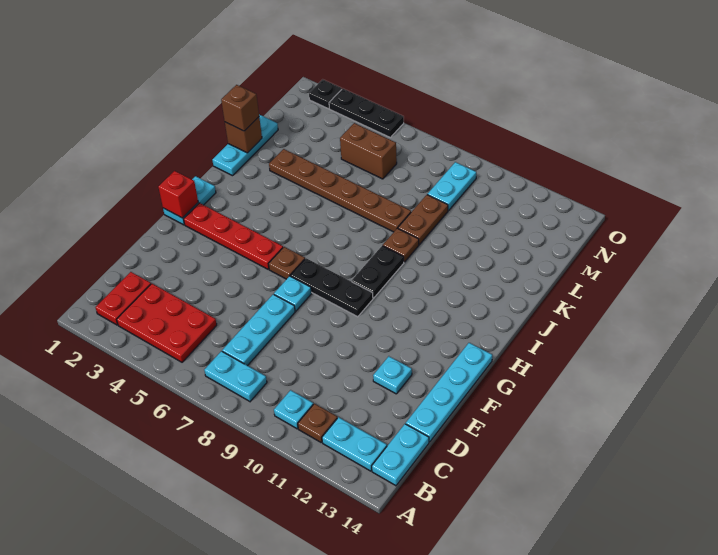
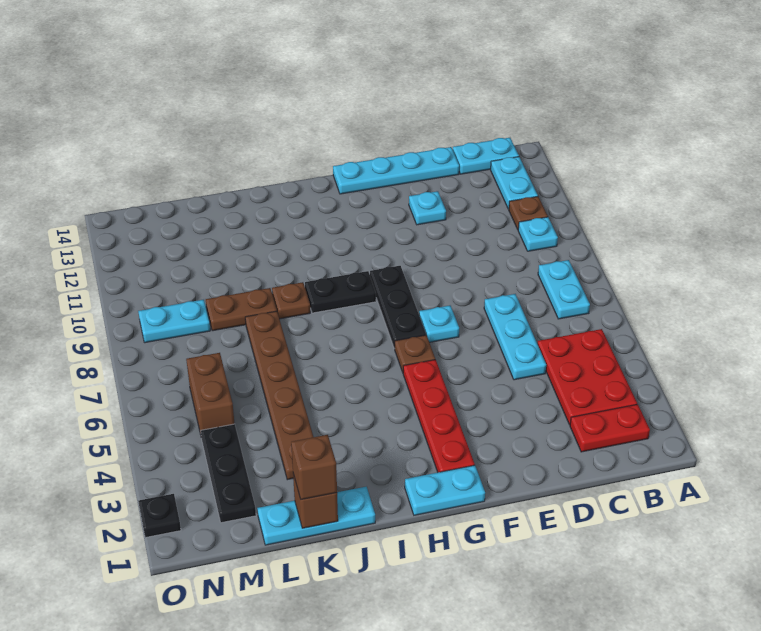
cyan 1x3 plate [222,294,295,366] -> cyan 1x3 plate turned to [484,294,546,380]
red 1x1 brick [158,171,198,218] -> none
black 1x3 plate [329,89,404,137] -> black 1x3 plate moved to [201,424,256,523]

